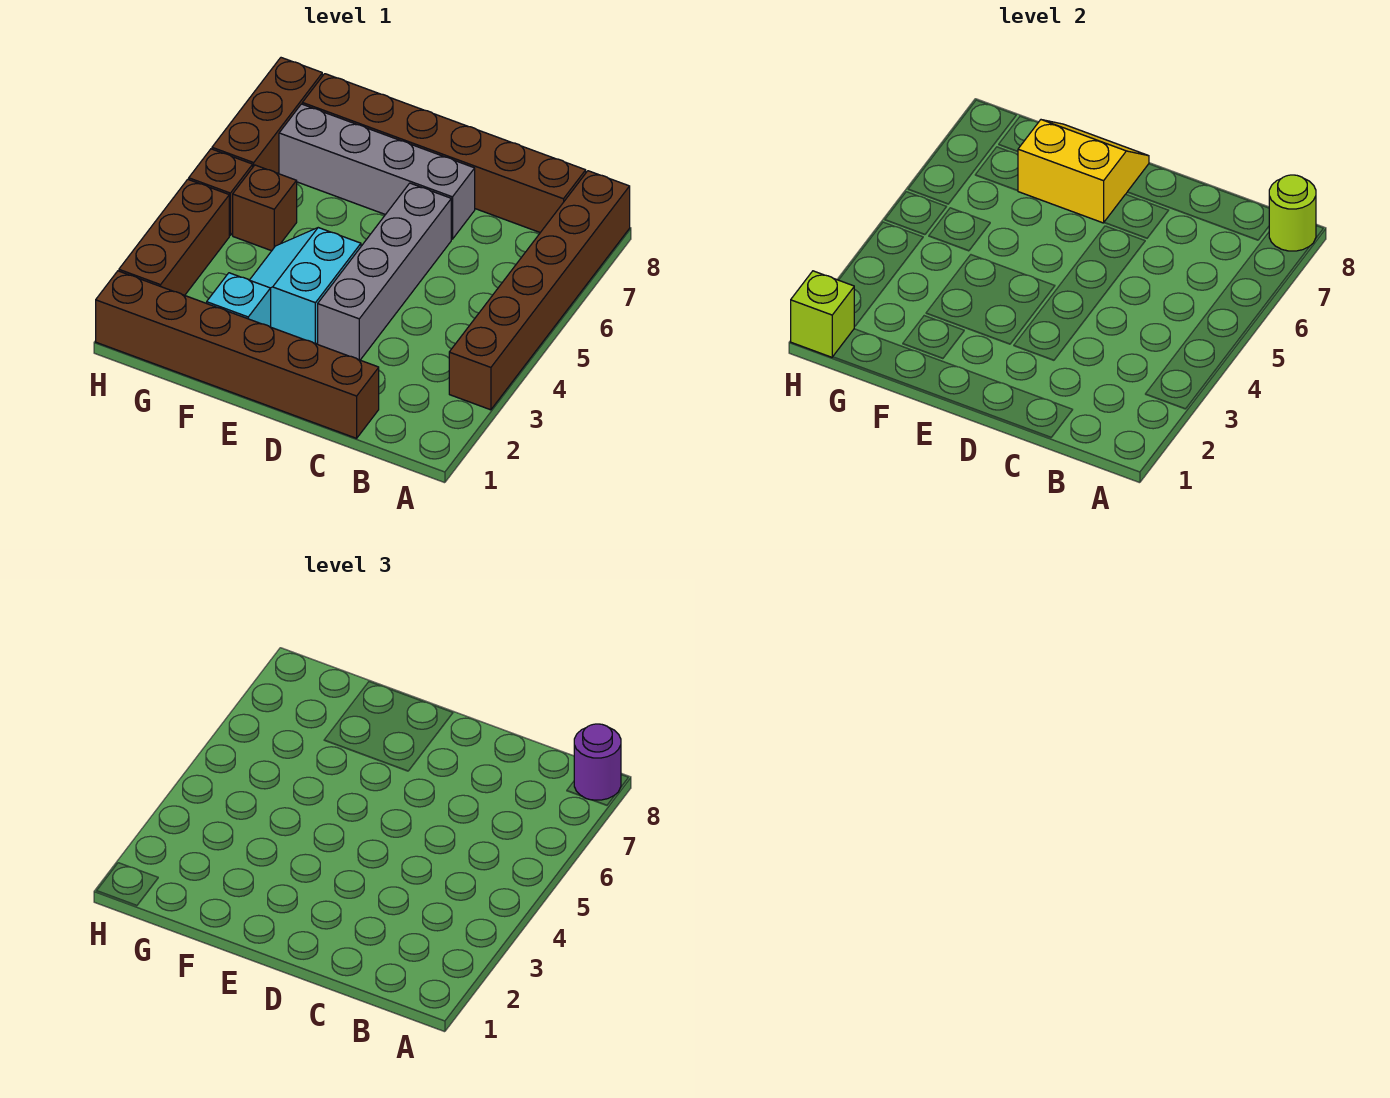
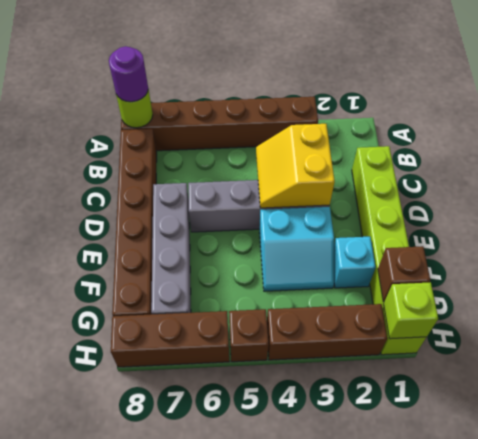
brown 1x6 brick [96,271,379,438] -> lime 1x6 brick [352,146,426,355]
yellow 2x2 slope [1018,120,1149,223] -> yellow 2x2 slope moved to [256,124,335,208]
brown 1x1 brick [233,165,297,251] -> brown 1x1 brick moved to [378,246,430,302]

